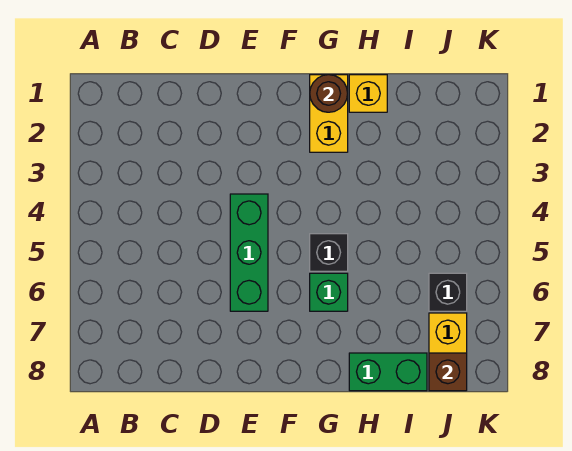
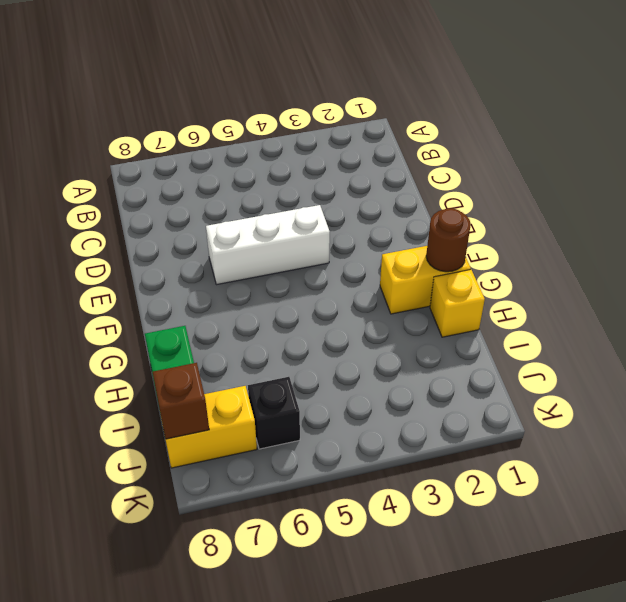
green 1x3 brick [230,194,268,311] -> white 1x3 brick [206,205,330,285]
black 1x1 brick [310,234,348,271] -> none
green 1x1 brick [310,273,348,311] -> none

